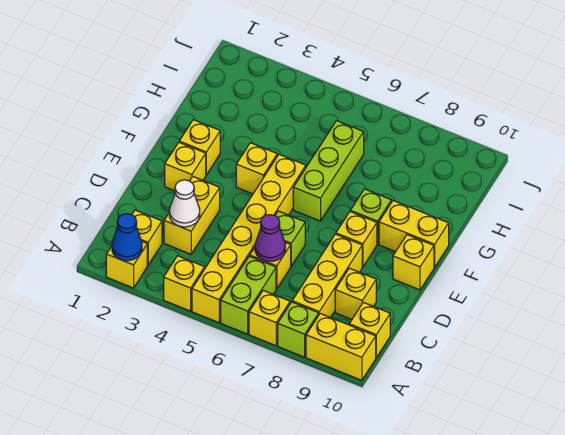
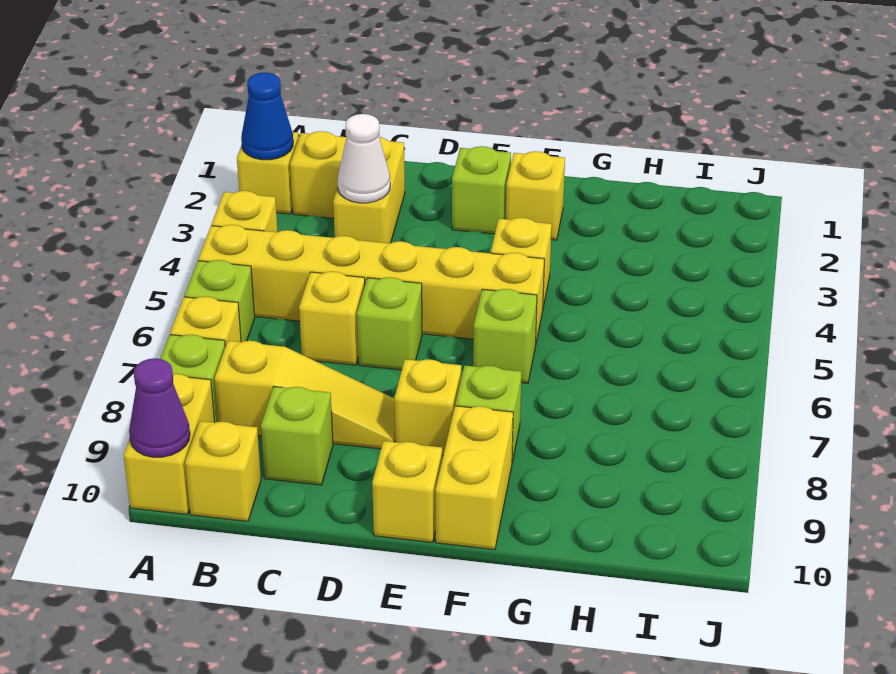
lime 1x2 brick [221,256,276,334] -> lime 1x1 brick [184,260,255,342]
yellow 1x3 brick [292,234,362,317] -> yellow 1x3 slope [214,341,395,449]
yellow 1x2 brick [164,177,220,254] -> yellow 1x2 brick turned to [333,137,405,243]
purple 1x1 cone [255,215,285,261] -> purple 1x1 cone moved to [129,358,190,457]
yellow 1x1 brick [335,268,376,319] -> lime 1x1 brick [261,387,333,485]
yellow 1x1 brick [165,142,206,191] -> lime 1x1 brick [452,146,511,234]
lime 1x3 brick [293,121,364,221] -> lime 1x1 brick [473,289,537,383]

